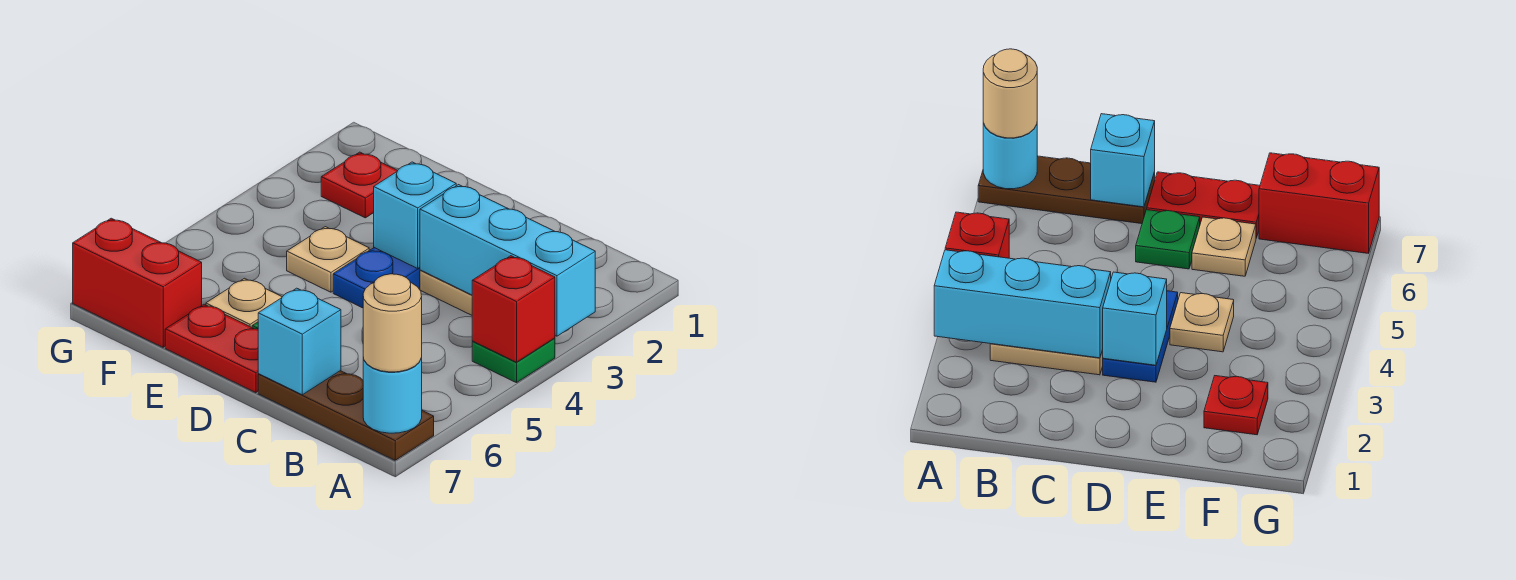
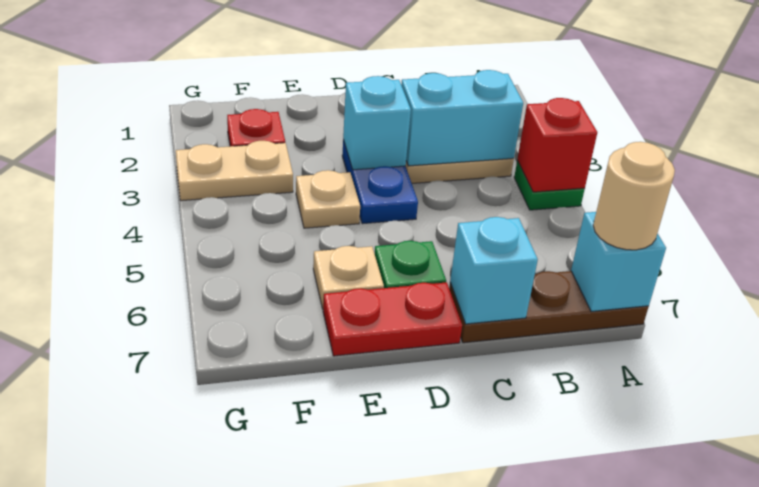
cyan 1x3 brick [420,185,595,336] -> cyan 1x2 brick [401,70,523,166]
cyan 1x1 round brick [363,358,422,433] -> cyan 1x1 brick [571,212,666,312]
none -> tan 1x2 plate [176,141,293,201]
red 1x2 brick [73,218,202,347] -> none

